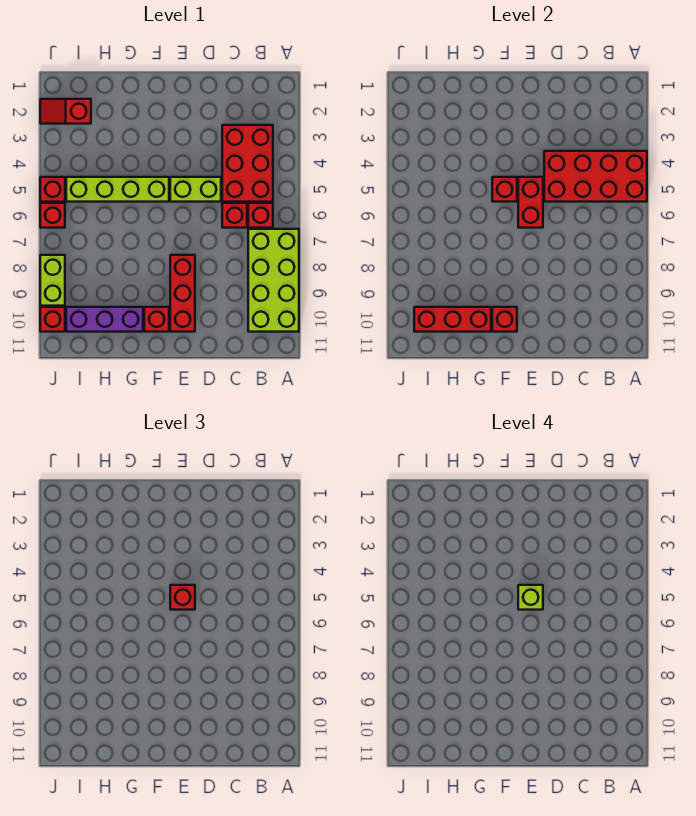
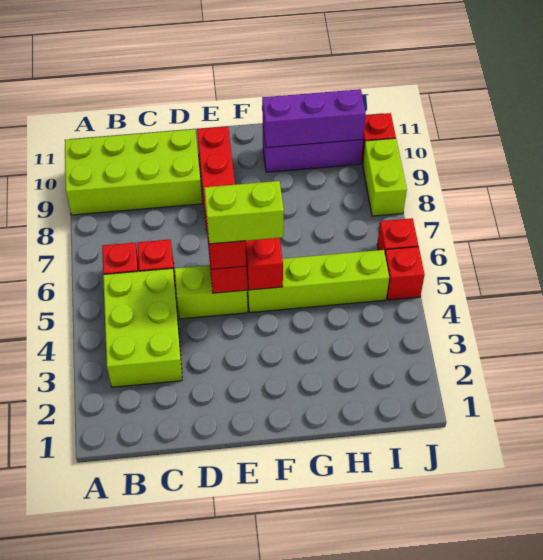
red 2x4 brick [544,151,647,202] -> none
lime 2x4 brick [248,229,299,332] -> lime 2x4 brick turned to [65,129,202,215]
red 2x3 brick [222,125,273,202] -> lime 2x3 brick [103,268,182,387]
lime 1x1 brick [518,585,543,610] -> lime 1x2 brick [204,181,284,244]
red 1x1 brick [144,307,169,332] -> none
red 1x1 brick [492,307,517,332] -> none
red 1x3 brick [414,307,491,332] -> purple 1x3 brick [262,89,366,148]
red 1x2 slope [40,99,91,124] -> none

